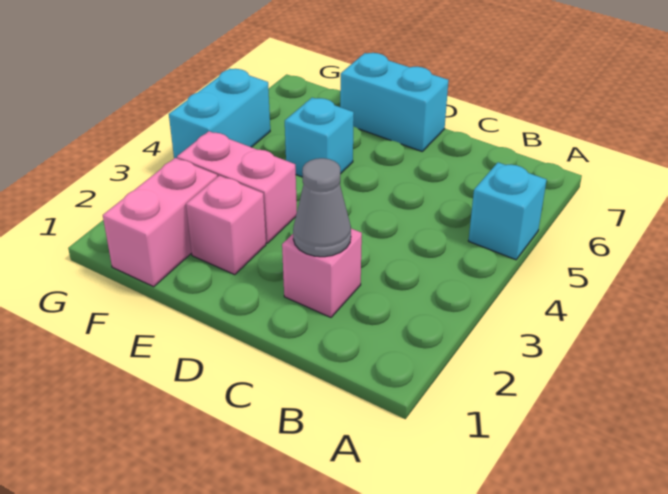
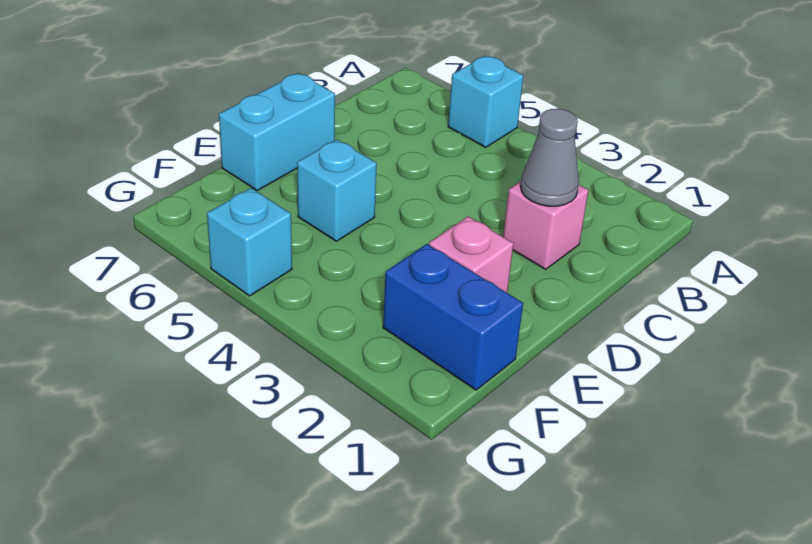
pink 1x2 brick [177,131,297,243] -> none
pink 1x2 brick [103,158,217,287] -> blue 1x2 brick [383,244,523,390]
cyan 1x2 brick [169,69,270,158] -> cyan 1x1 brick [207,188,292,296]

